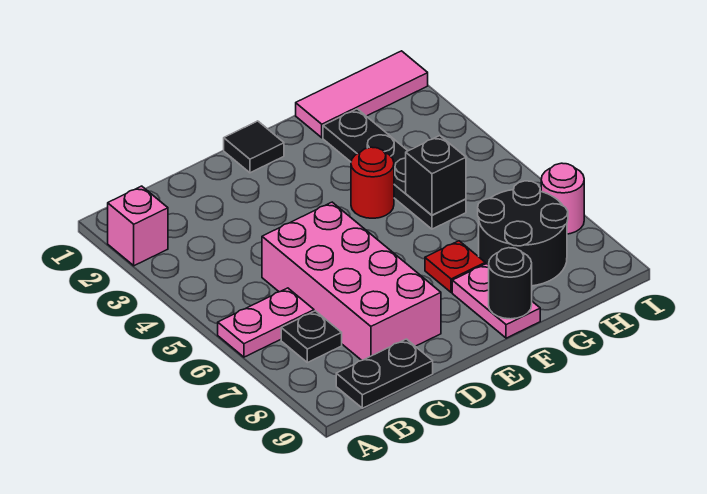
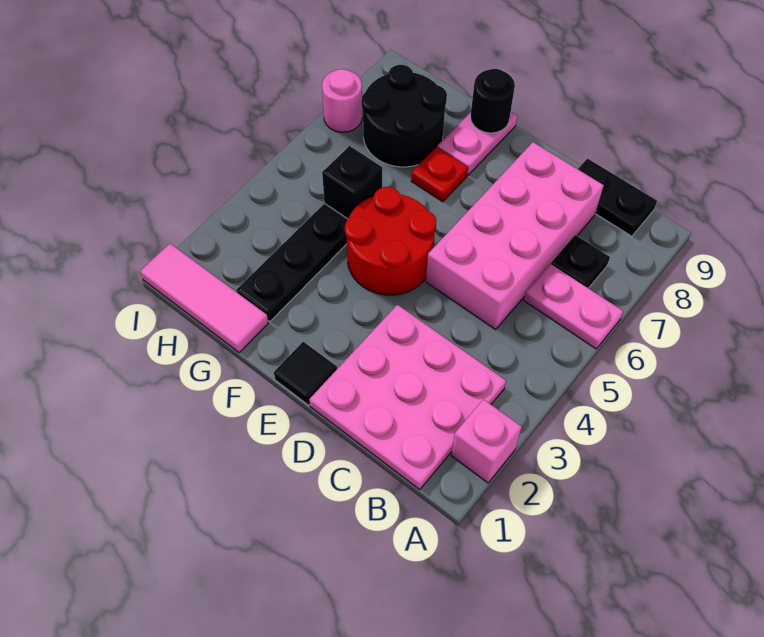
none -> pink 3x3 plate [309,305,506,489]
red 1x1 round brick [351,147,394,218] -> red 2x2 round brick [345,187,436,295]

